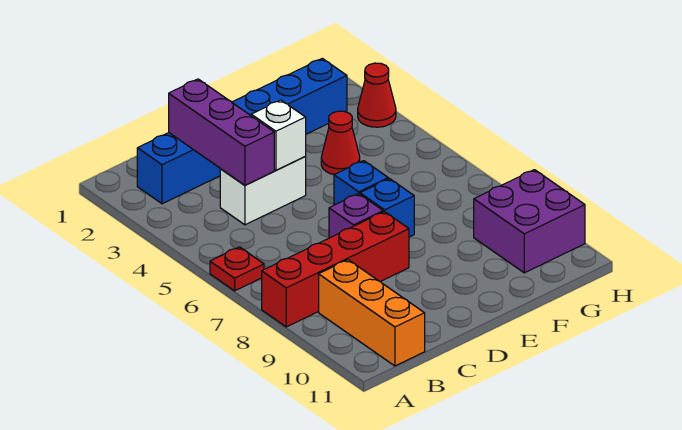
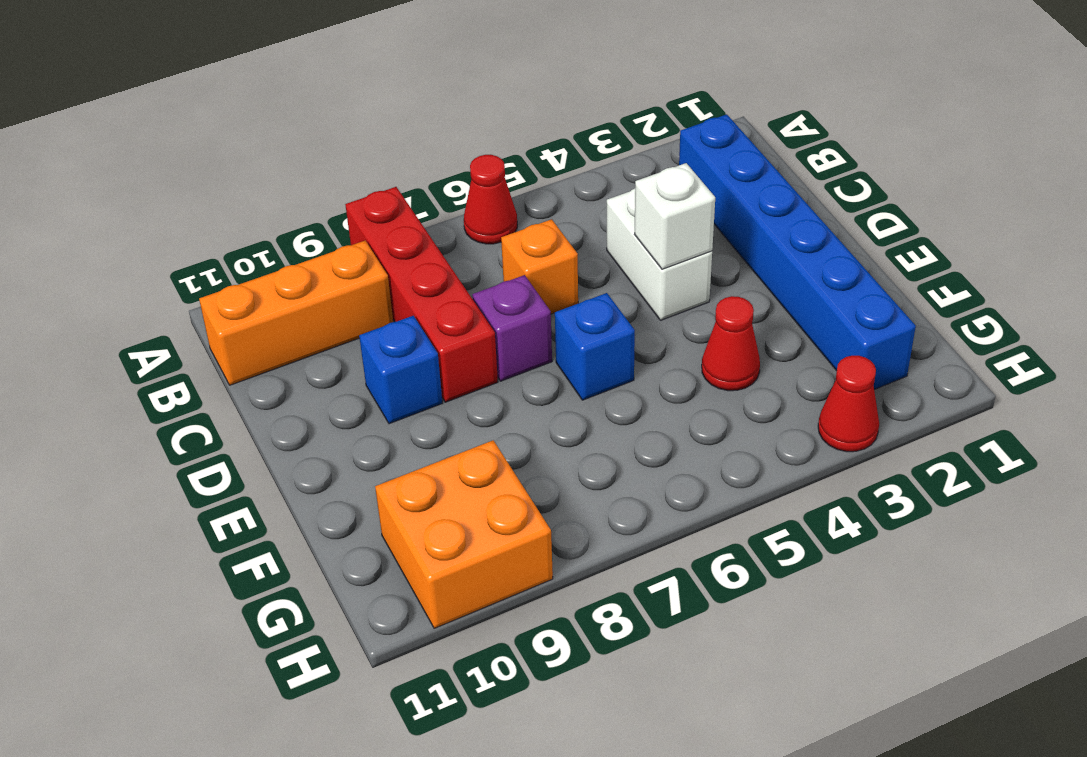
red 1x1 plate [210,247,264,291] -> red 1x1 cone [464,155,517,244]
purple 1x3 brick [169,79,274,185] -> none
none -> orange 1x1 brick [501,219,578,314]
blue 1x1 brick [360,179,414,237] -> blue 1x1 brick moved to [359,316,442,424]
purple 2x2 brick [474,170,585,273] -> orange 2x2 brick [375,440,553,628]

